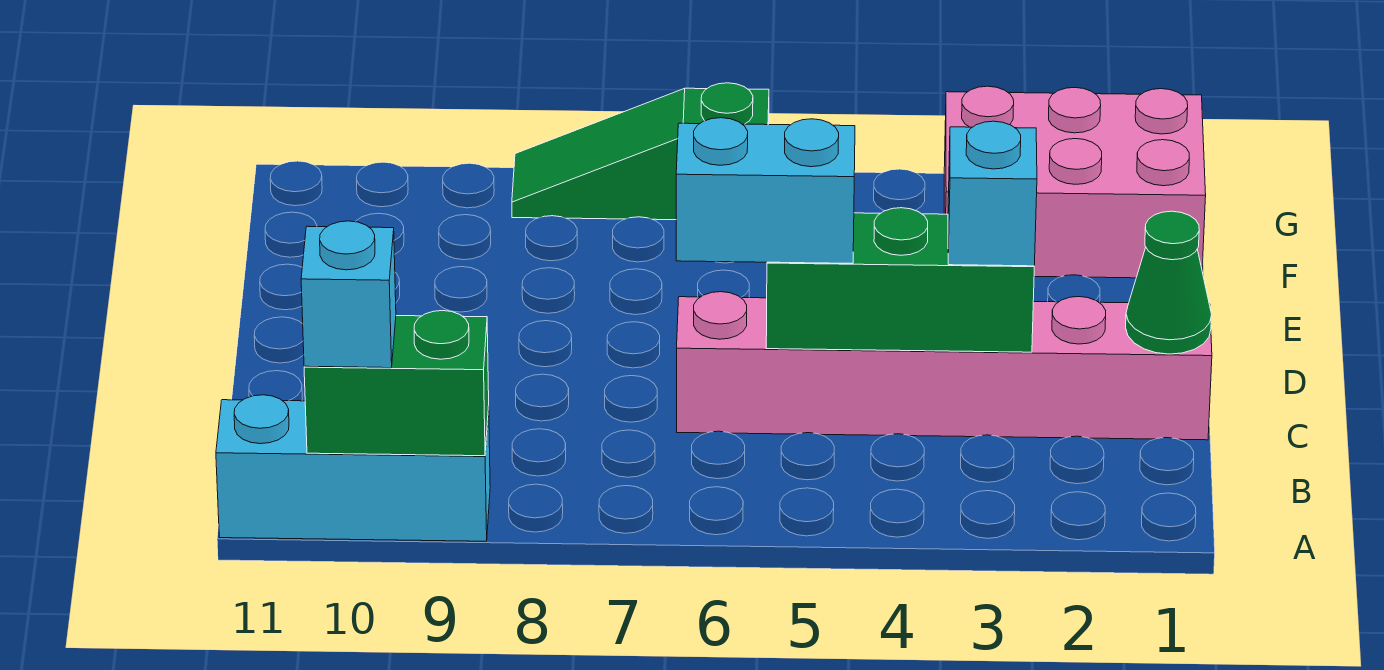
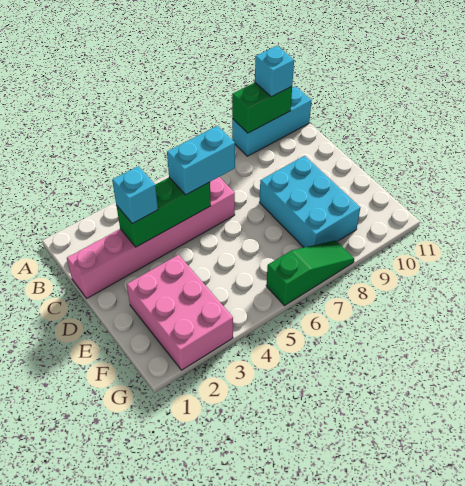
green 1x1 cone [1126,211,1212,354] -> none
none -> cyan 2x3 brick [259,156,360,247]
pink 2x3 brick [944,86,1206,278] -> pink 2x3 brick turned to [127,255,233,370]

